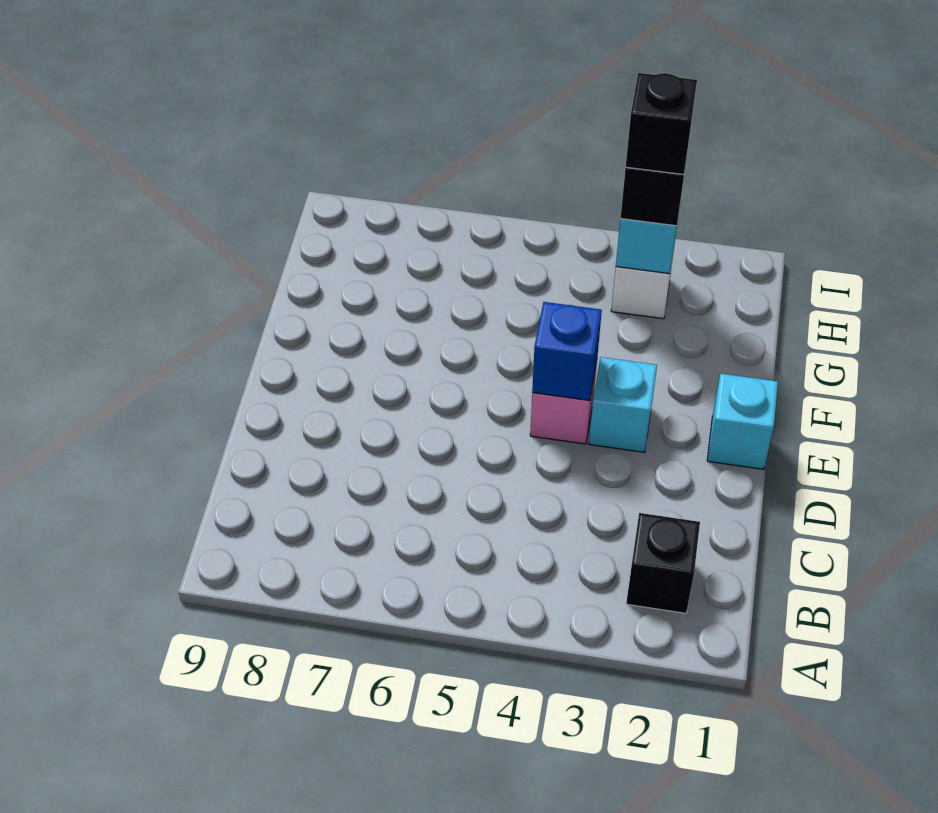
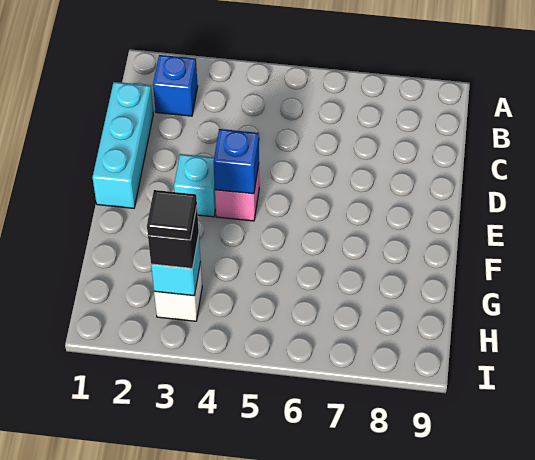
black 1x1 brick [626,513,700,613] -> blue 1x1 brick [153,55,198,116]
cyan 1x1 brick [707,374,778,469] -> cyan 1x3 brick [92,82,153,208]
black 1x1 brick [626,73,697,175] -> black 1x1 tile [147,190,197,240]

